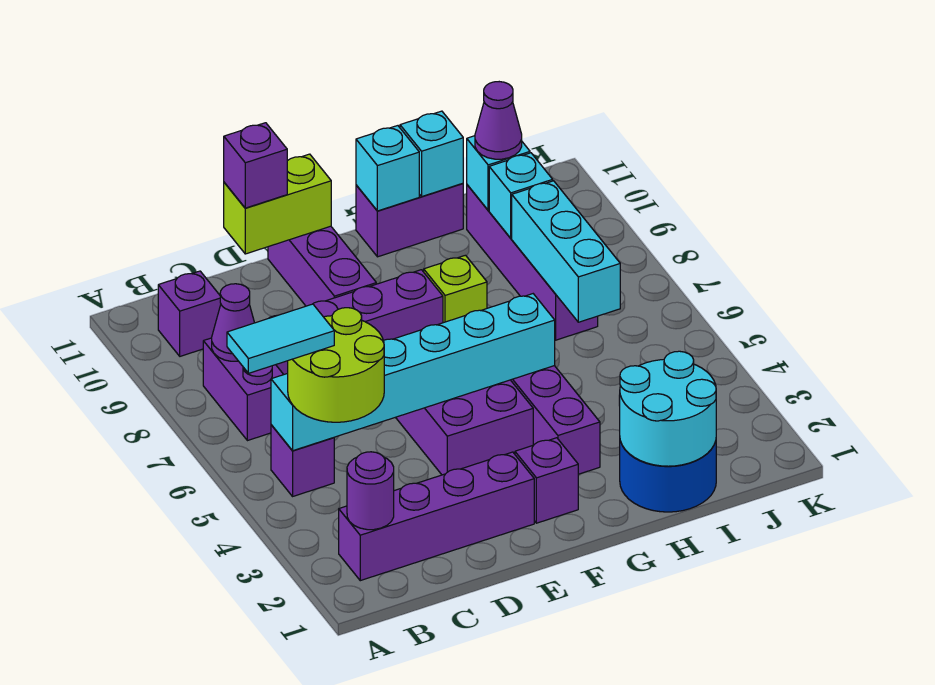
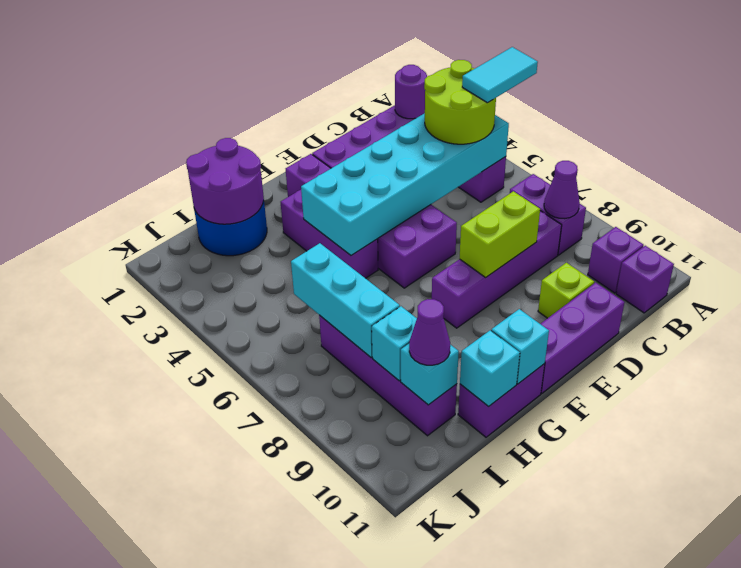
cyan 1x6 brick [271,294,555,451] -> cyan 2x6 brick [301,113,509,255]
lime 1x2 brick [224,154,331,254] -> lime 1x2 brick moved to [459,191,540,277]
purple 1x1 brick [224,123,287,208] -> purple 1x1 brick moved to [616,246,674,313]
purple 1x3 brick [268,226,376,306] -> purple 1x3 brick turned to [541,282,625,393]
lime 1x1 brick [424,255,487,323] -> lime 1x1 brick moved to [538,263,594,318]
cyan 2x2 round brick [620,351,716,466] -> purple 2x2 round brick [186,138,264,224]

